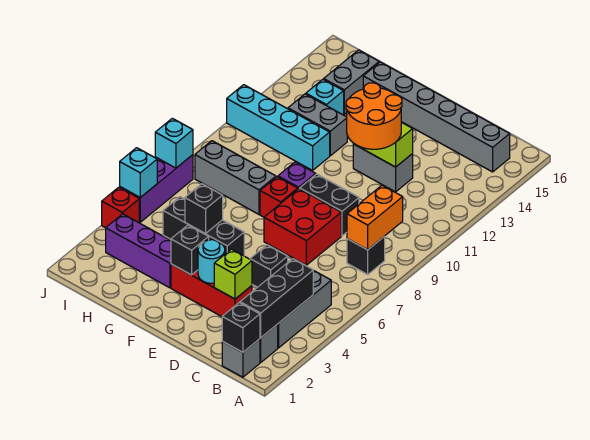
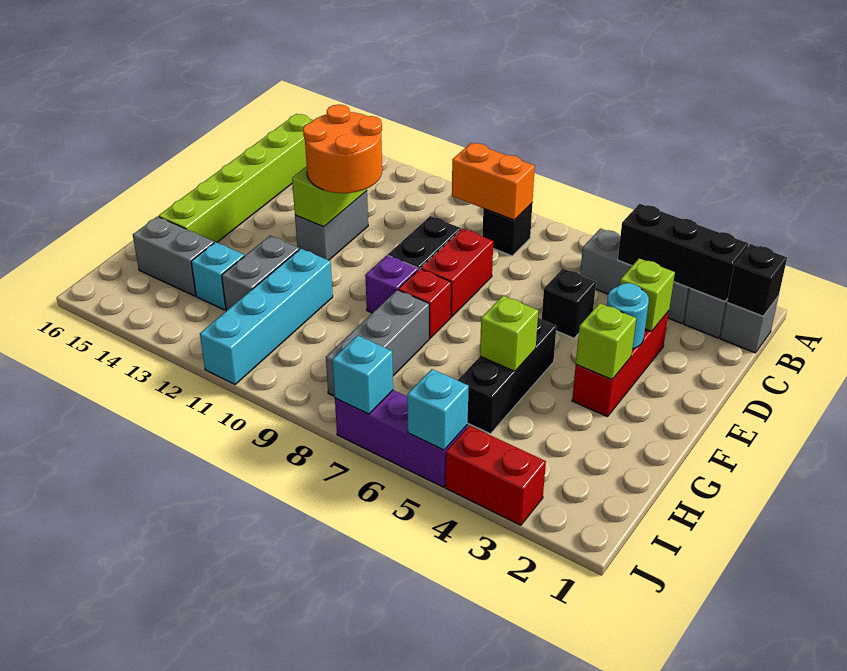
grey 1x6 brick [363,62,510,172] -> lime 1x6 brick [159,114,313,243]
red 2x2 brick [264,189,341,265] -> red 1x2 brick [421,229,493,317]
black 1x1 brick [171,225,209,275] -> lime 1x1 brick [576,303,636,379]
purple 1x3 brick [106,214,171,288] -> none
black 1x1 brick [185,184,223,234] -> lime 1x1 brick [480,296,538,371]
red 1x1 brick [102,187,139,228] -> red 1x2 brick [445,426,546,525]

